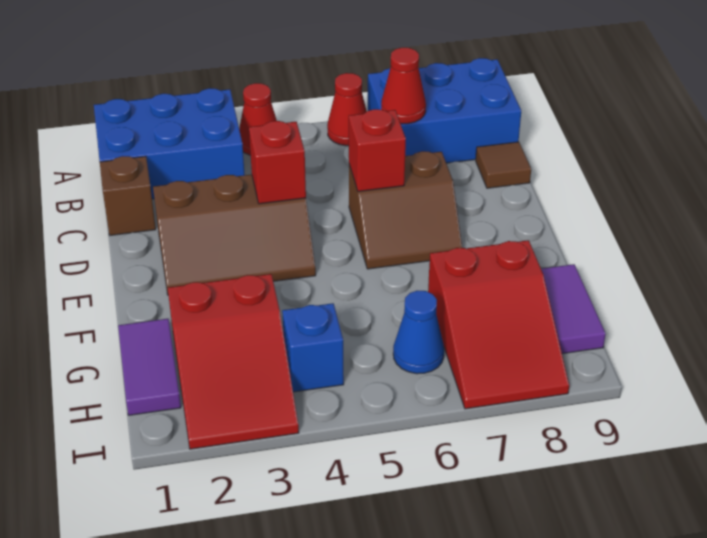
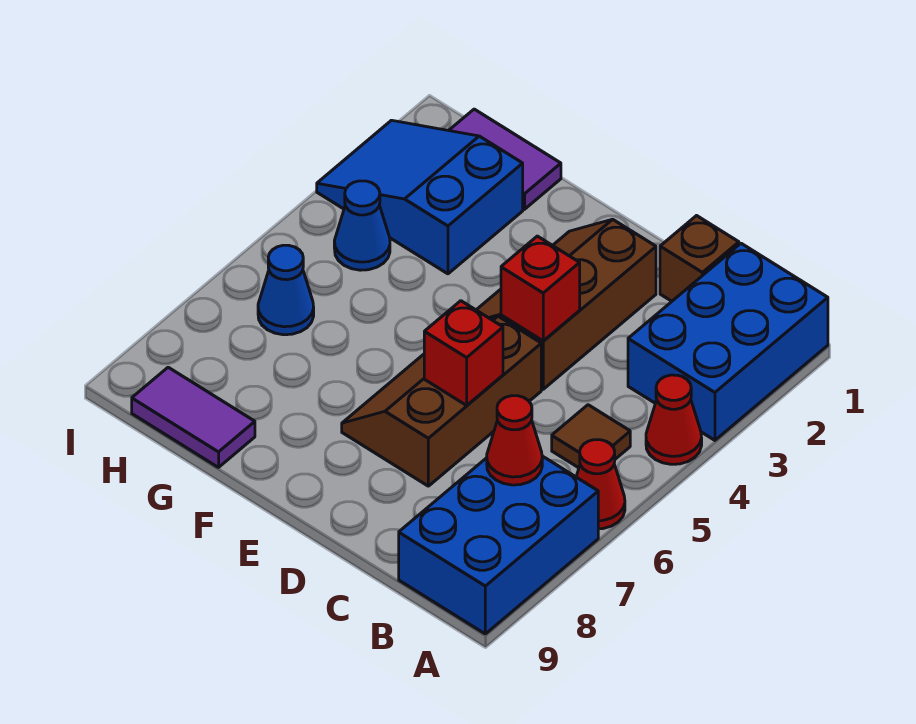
brown 1x1 tile [476,142,531,188] -> brown 1x1 tile moved to [552,405,630,468]
brown 2x2 slope [349,151,462,269] -> brown 2x3 slope [342,316,541,486]
red 2x3 slope [168,274,299,449] -> blue 2x3 slope [317,120,523,274]
red 2x3 slope [428,240,569,409] -> none
blue 1x1 brick [282,303,344,392] -> blue 1x1 cone [334,181,390,270]

